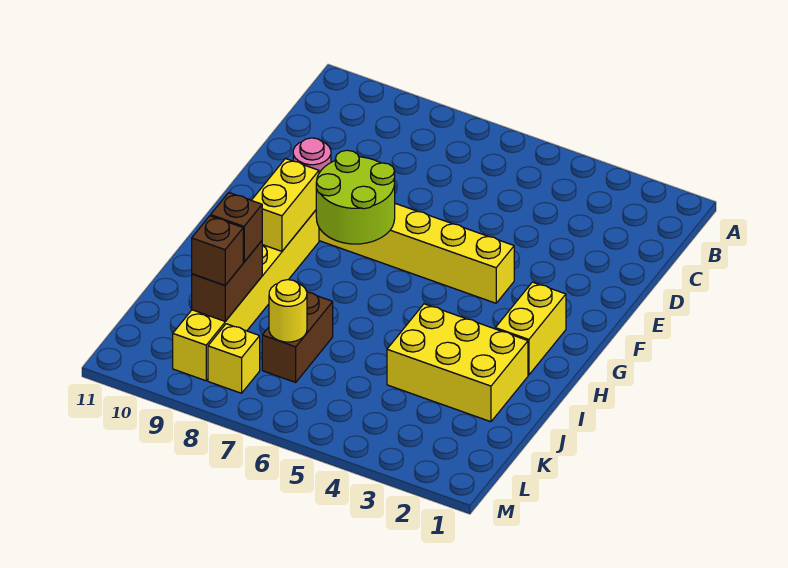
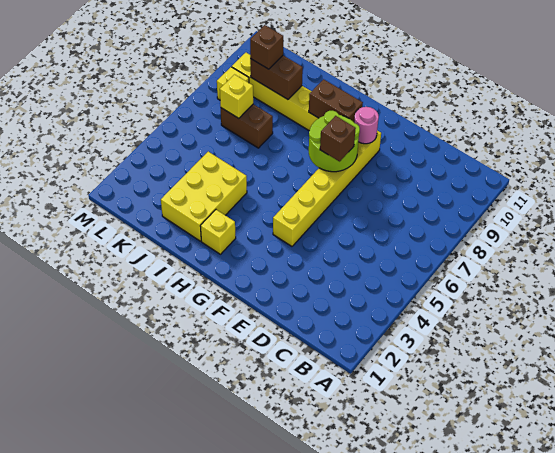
yellow 1x2 brick [495,282,566,375] -> yellow 1x1 brick [200,210,236,254]
yellow 1x2 brick [252,159,319,251] -> brown 1x2 brick [309,79,363,122]
brown 1x1 brick [211,193,262,262] -> brown 1x1 brick moved to [320,116,356,161]
yellow 1x1 round brick [269,280,307,342] -> yellow 1x1 brick [220,75,253,118]

